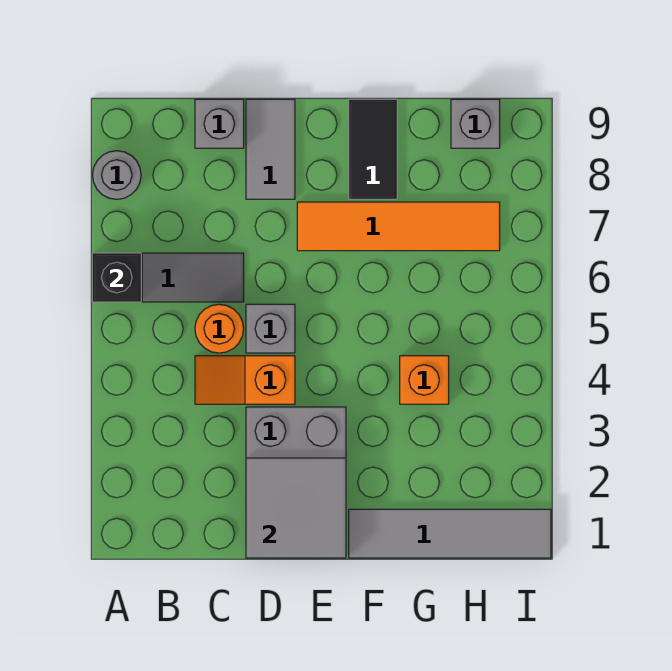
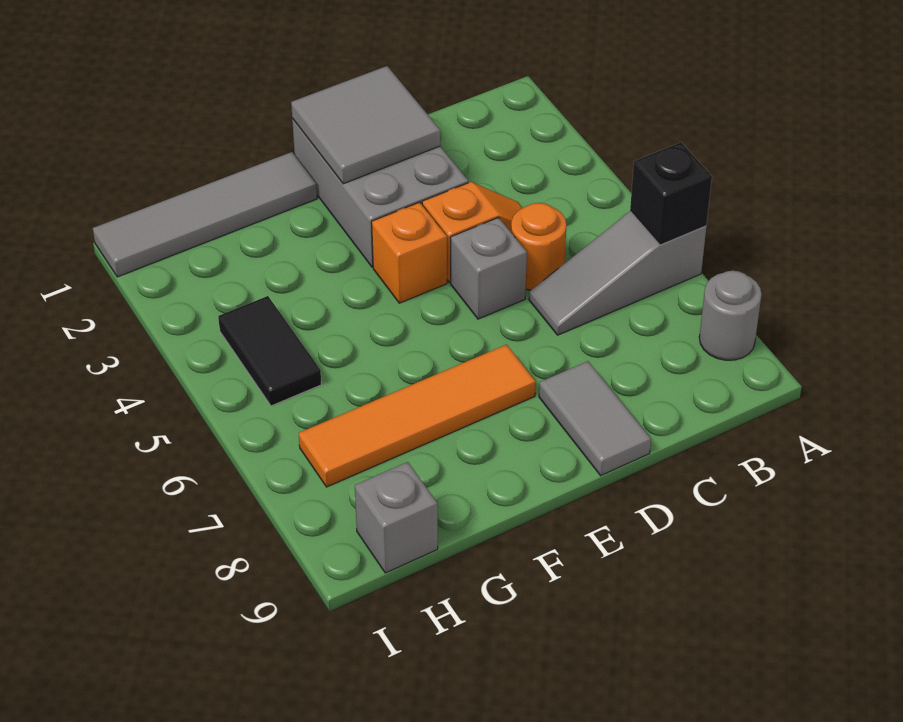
grey 1x1 brick [195,99,244,148] -> none
black 1x2 tile [349,99,397,199] -> black 1x2 tile moved to [218,296,321,406]
orange 1x1 brick [400,356,449,404] -> orange 1x1 brick moved to [372,202,447,303]

